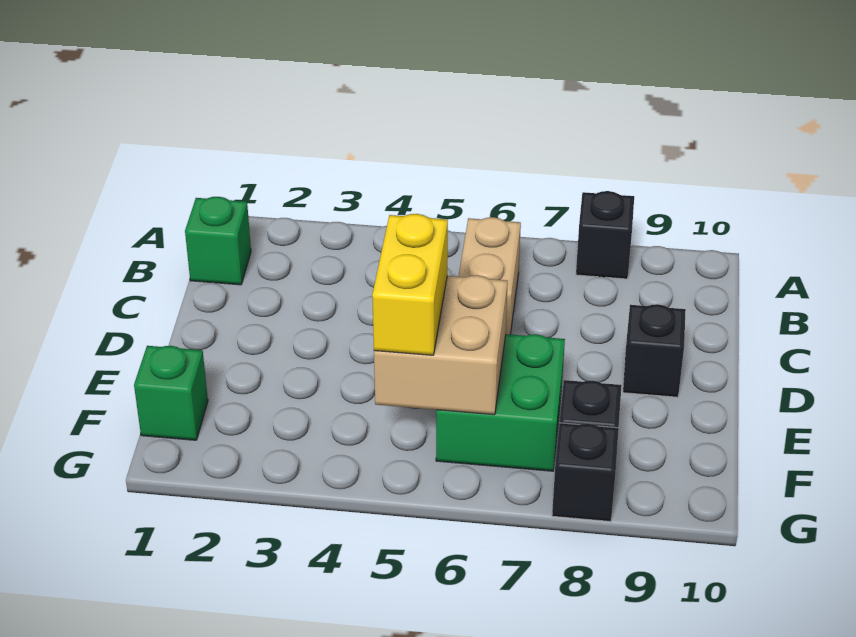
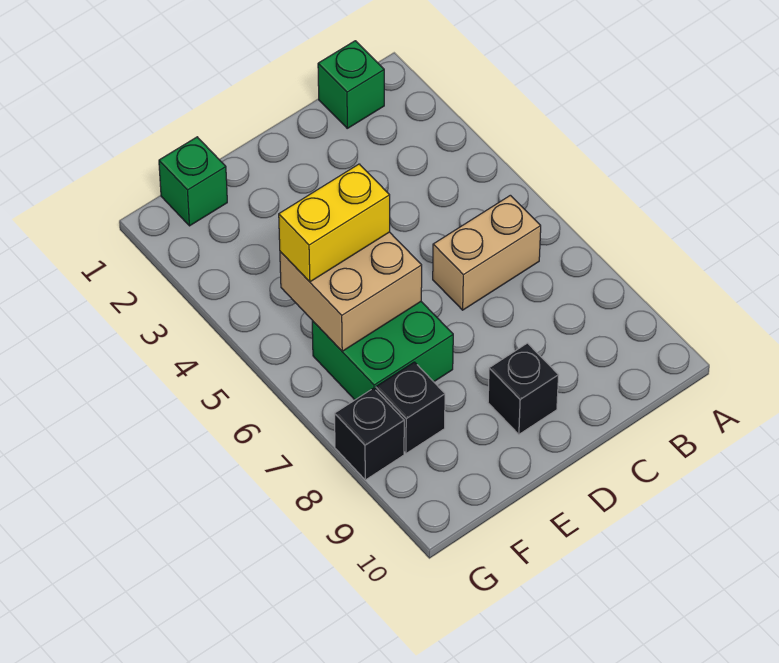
black 1x1 brick [576,191,634,279] -> none

